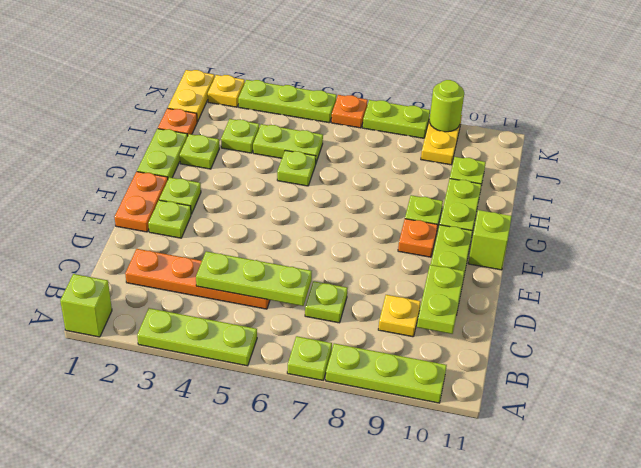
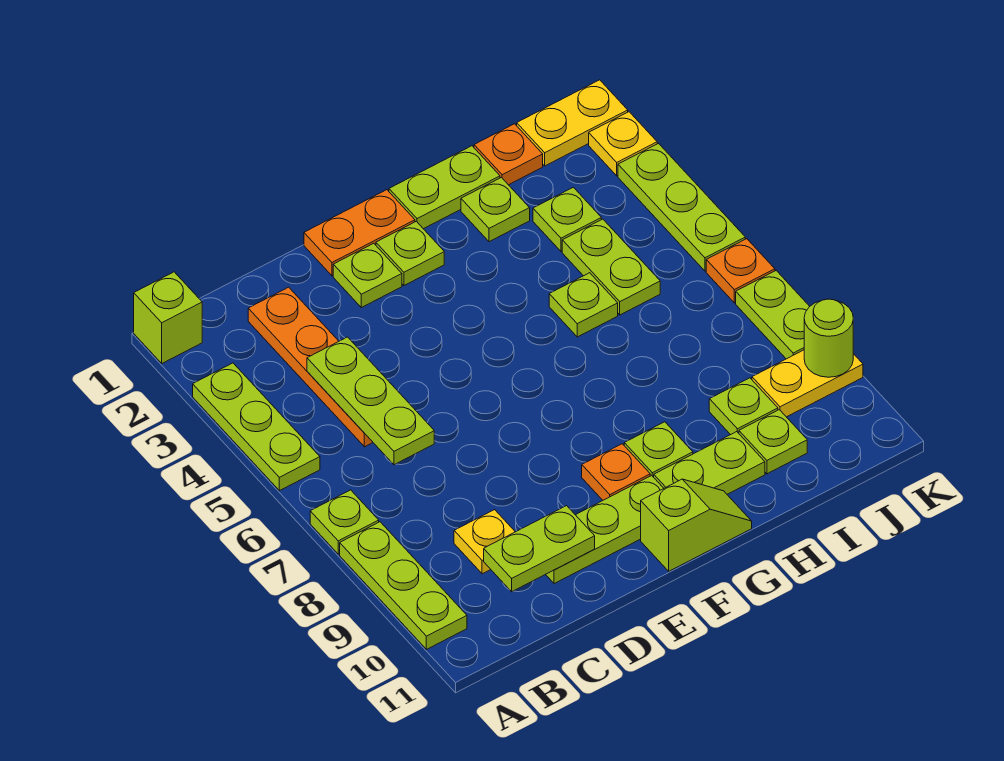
lime 1x1 plate [305,281,348,323] -> lime 1x1 plate moved to [709,378,778,435]

